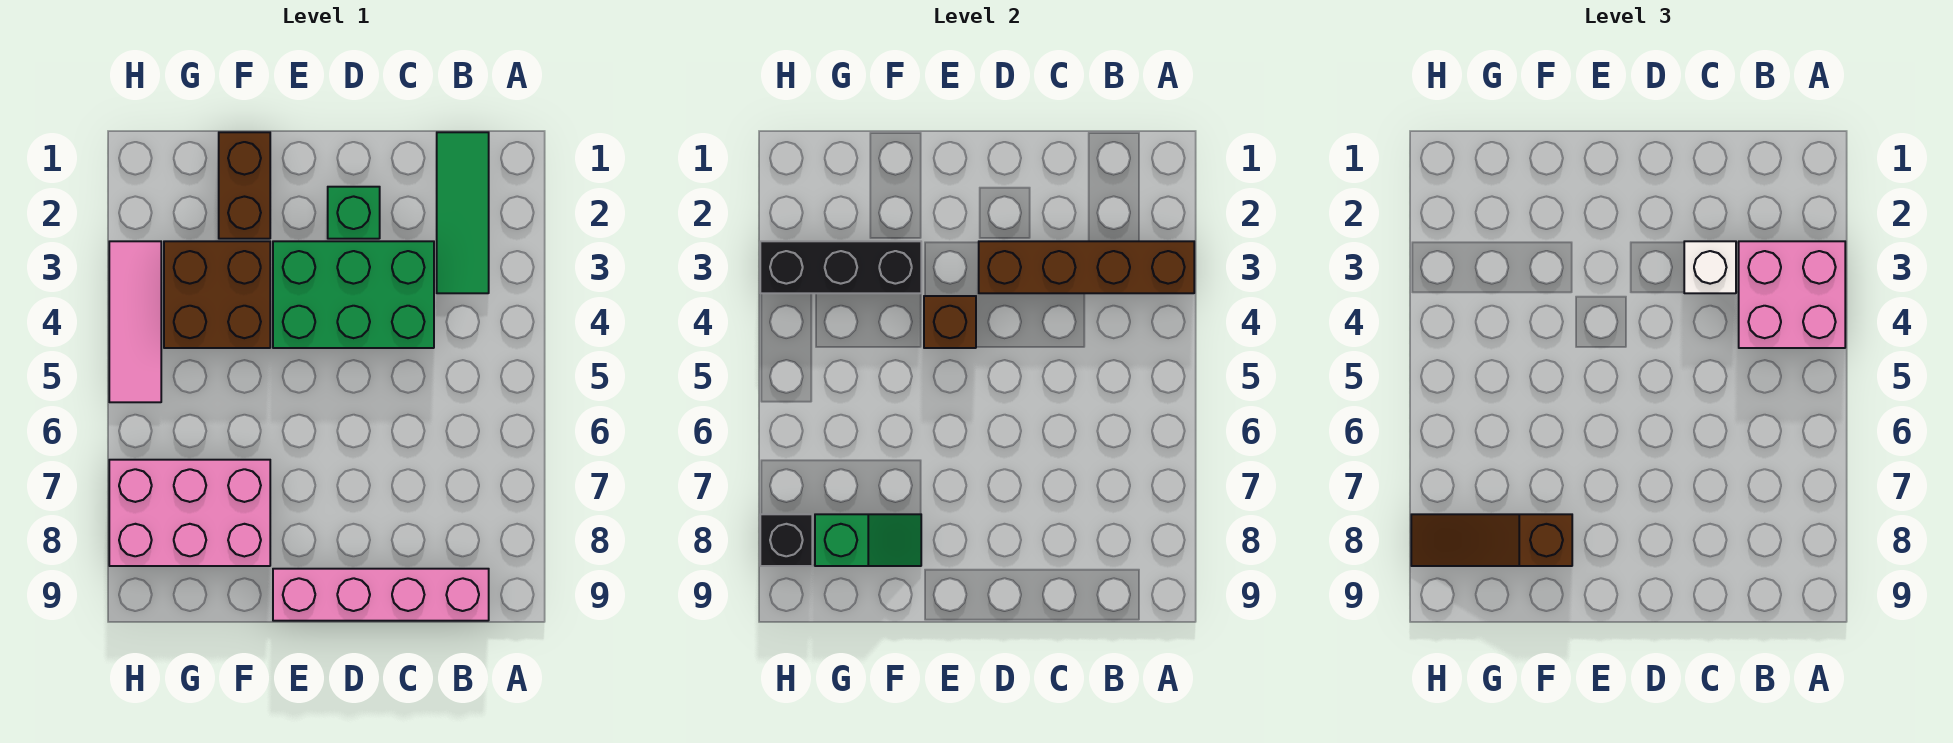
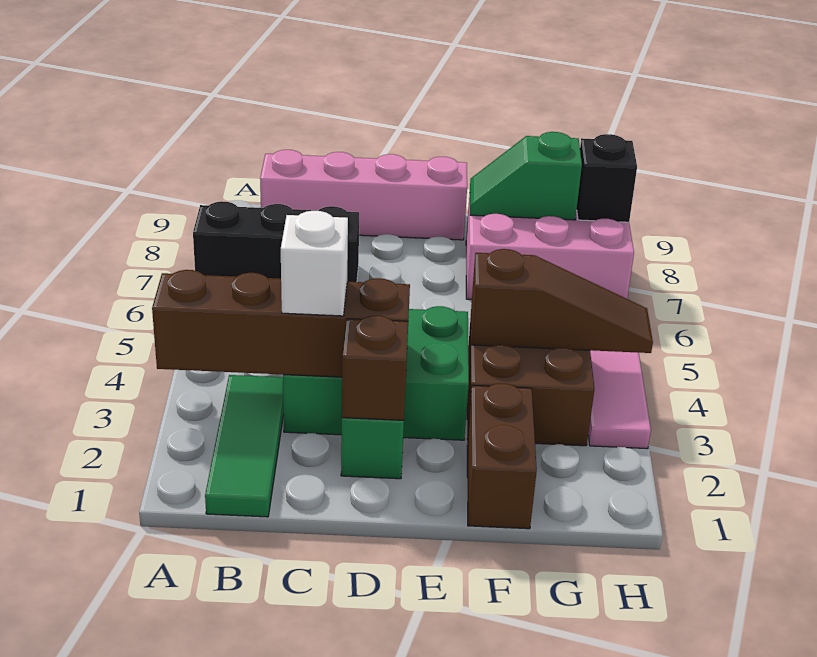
pink 2x2 brick [1739,241,1845,348] -> none
brown 1x1 brick [924,296,976,348] -> brown 1x1 brick moved to [342,316,408,420]
black 1x3 brick [760,241,921,293] -> black 1x3 brick moved to [193,201,359,282]
brown 1x3 slope [1411,514,1572,566] -> brown 1x3 slope moved to [471,249,653,353]

